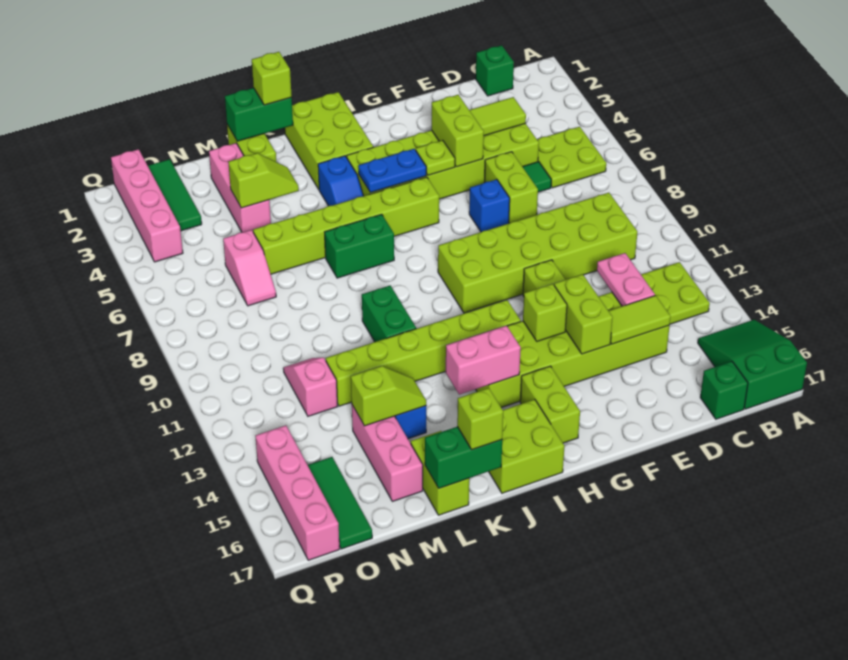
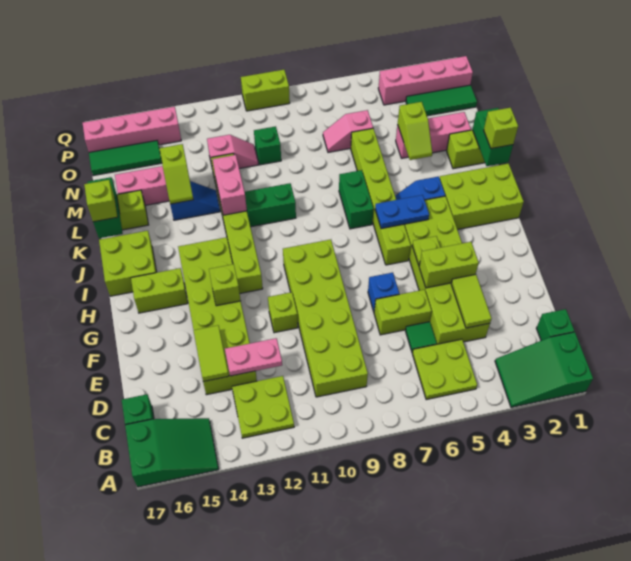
none -> green 2x3 slope [495,332,593,407]
lime 1x2 brick [554,274,613,354] -> lime 1x2 brick moved to [241,70,290,111]
blue 1x2 plate [358,149,426,193] -> blue 1x2 plate turned to [375,195,429,229]
pink 1x2 brick [446,326,521,395] -> pink 1x2 brick moved to [213,155,247,215]
none -> green 1x1 brick [254,126,281,165]

